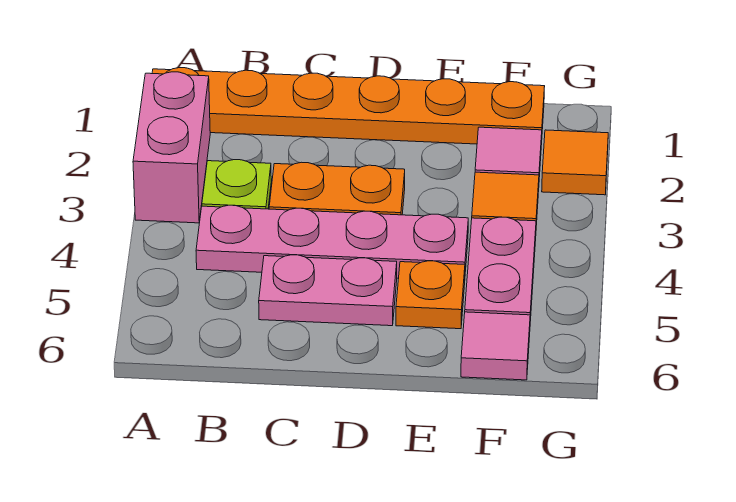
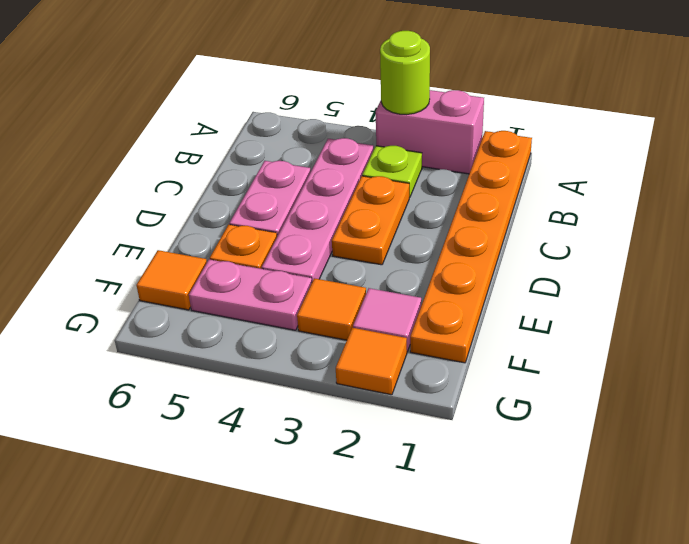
none -> lime 1x1 round brick [380,31,430,115]
pink 1x1 tile [461,312,530,380] -> orange 1x1 tile [136,250,207,310]

